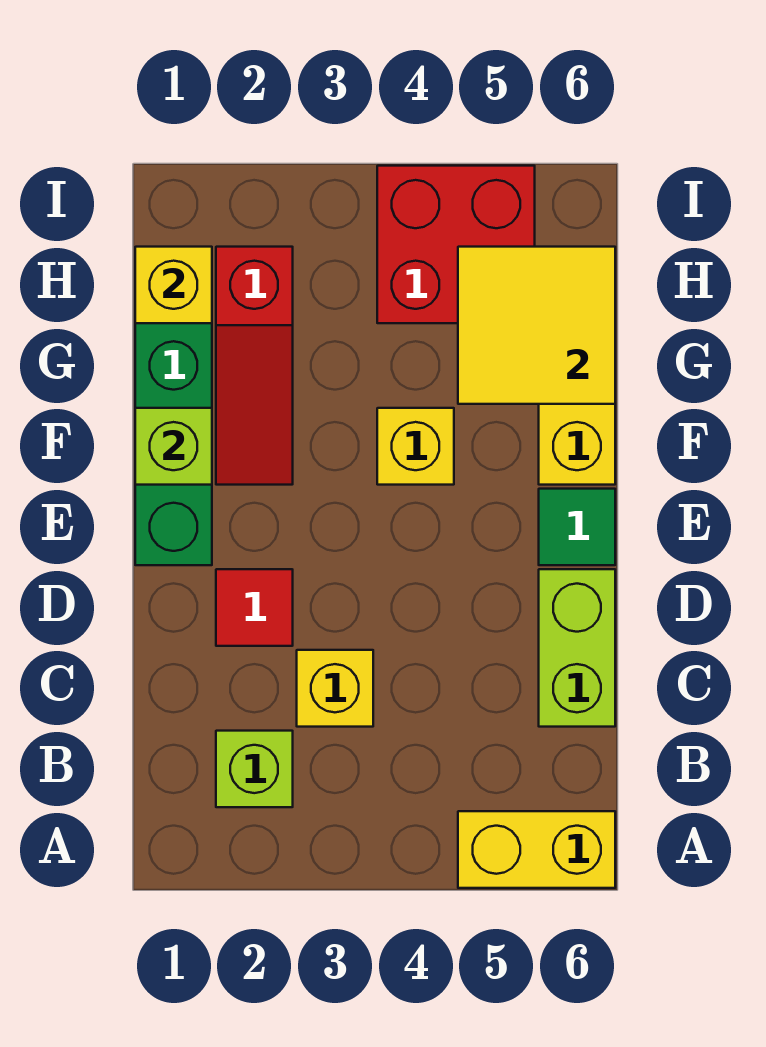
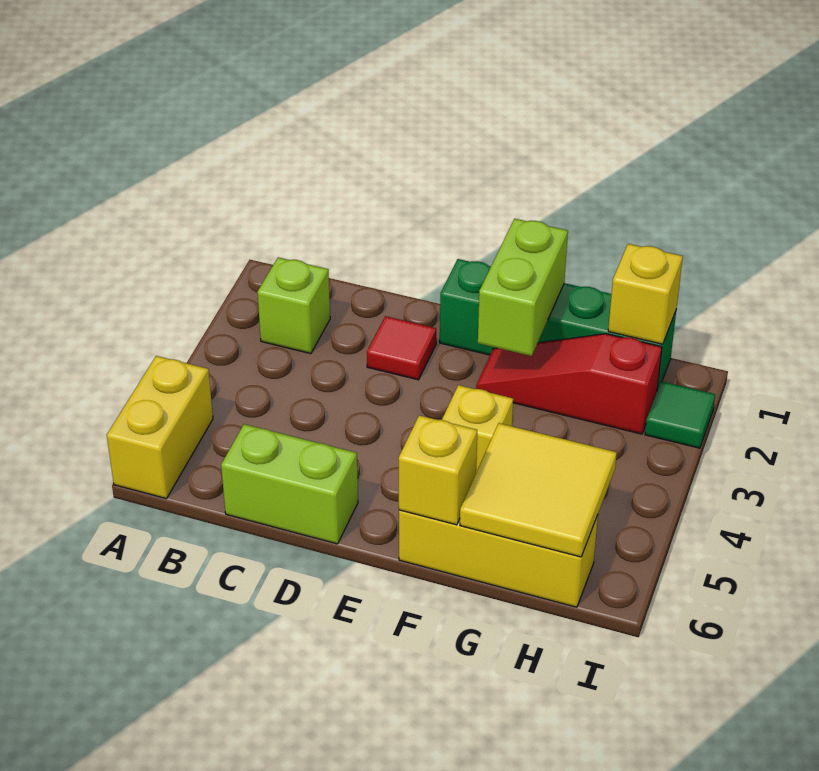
yellow 1x1 brick [297,650,373,727] -> yellow 1x1 brick moved to [399,415,477,525]
green 1x1 tile [539,489,615,565] -> green 1x1 tile moved to [645,381,715,448]
lime 1x1 brick [135,408,212,485] -> lime 1x2 brick [478,219,568,356]
red 2x2 brick [377,166,535,323] -> none

